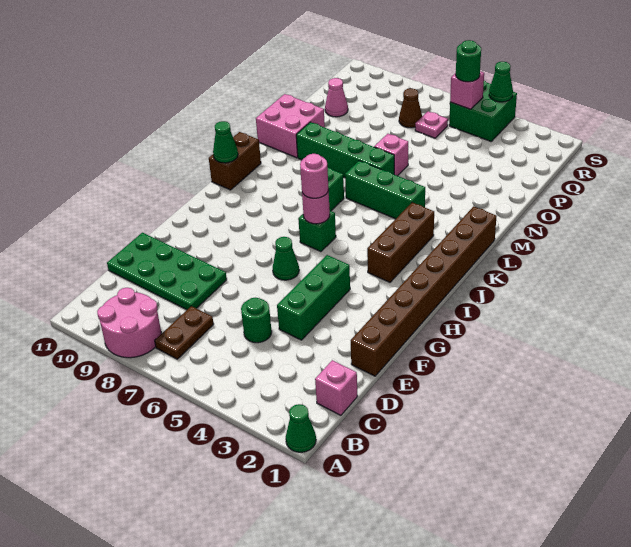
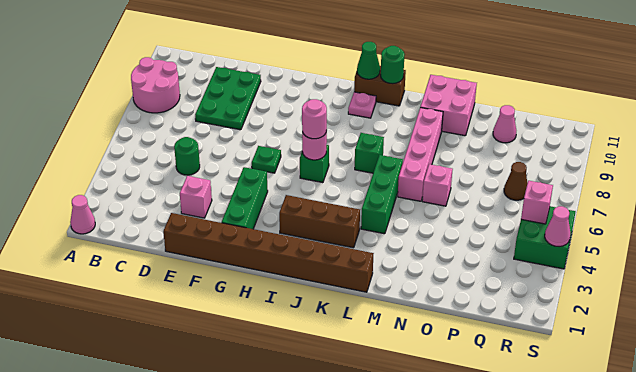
green 1x1 cone [286,404,316,452] -> pink 1x1 cone [70,195,95,234]
brown 1x2 plate [155,306,214,359] -> none
pink 1x1 brick [315,360,358,415] -> pink 1x1 brick moved to [180,176,212,218]
green 2x4 plate [107,233,227,310] -> green 2x3 plate [195,67,261,130]
green 1x3 brick [277,255,350,340] -> green 1x3 brick turned to [222,167,268,229]
green 1x1 cone [273,237,299,280] -> green 1x1 plate [252,146,281,173]
green 1x4 brick [296,122,394,177] -> pink 1x4 brick [398,108,443,201]
pink 1x1 plate [415,111,448,138] -> pink 1x1 plate moved to [348,92,376,118]
green 1x1 round brick [456,40,481,82] -> green 1x1 round brick moved to [381,46,405,84]
green 1x1 cone [489,62,513,102] -> pink 1x1 cone [545,206,570,247]

